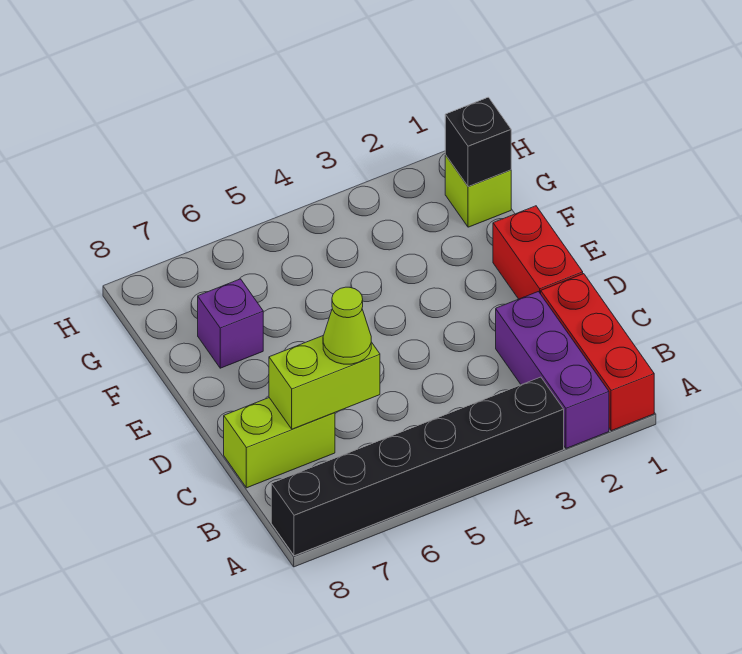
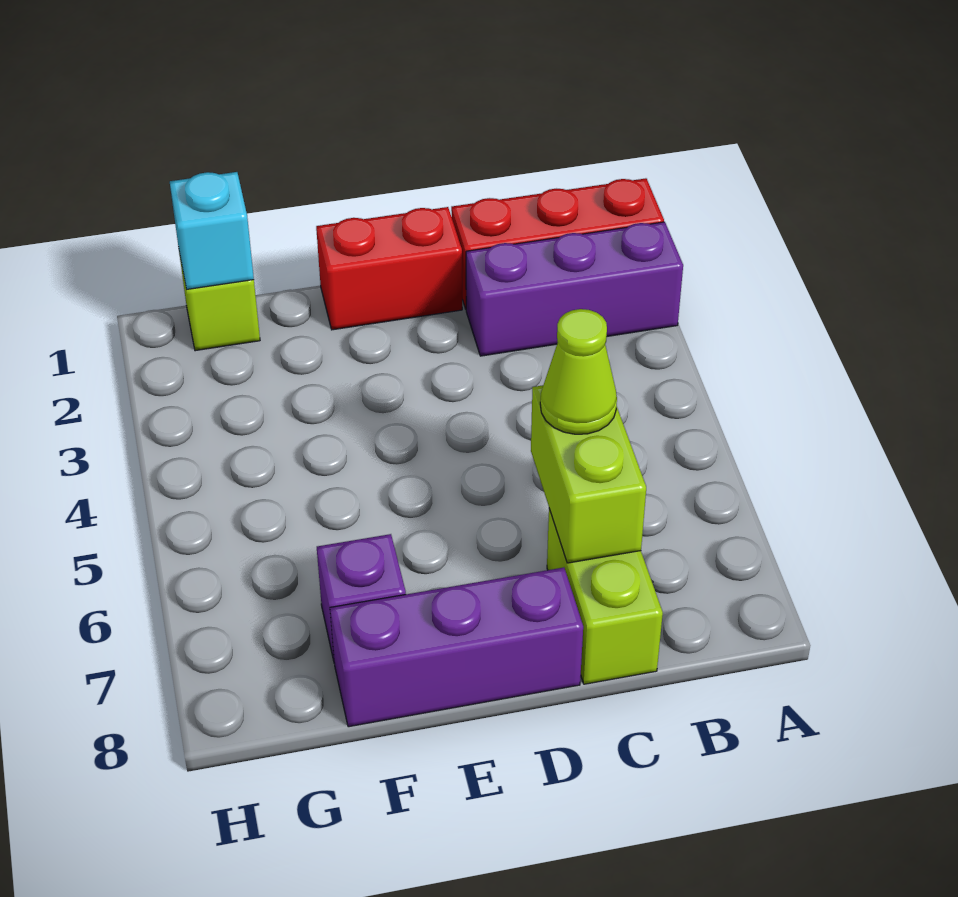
black 1x6 brick [271,377,564,556] -> none
none -> purple 1x3 brick [330,568,583,727]
black 1x1 brick [445,97,511,187] -> cyan 1x1 brick [170,172,254,289]

